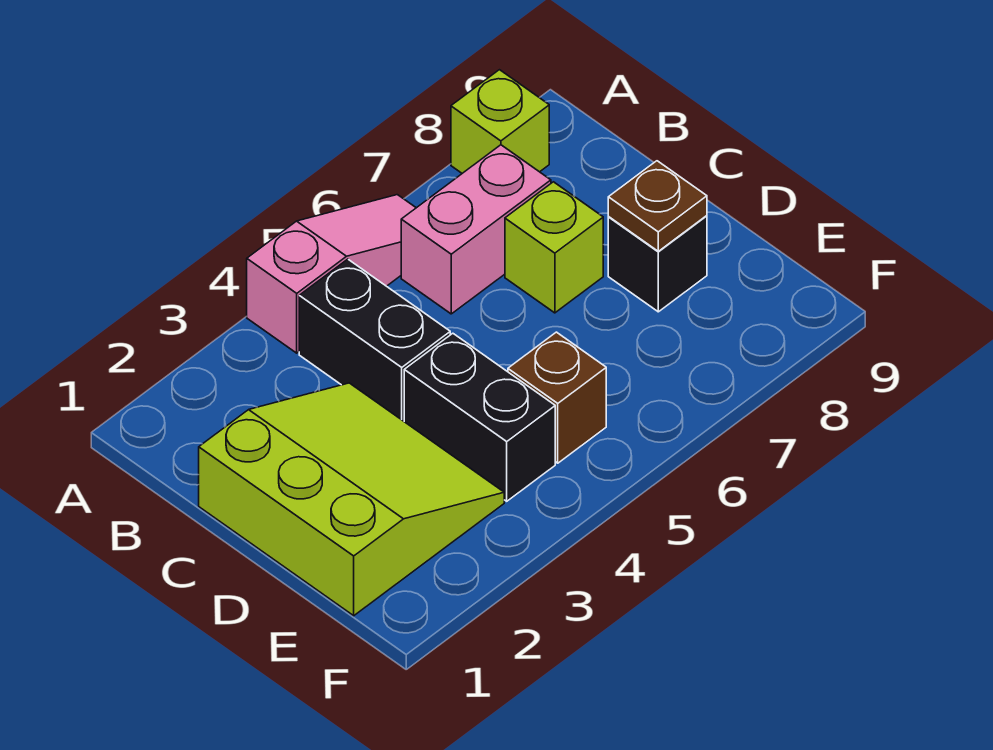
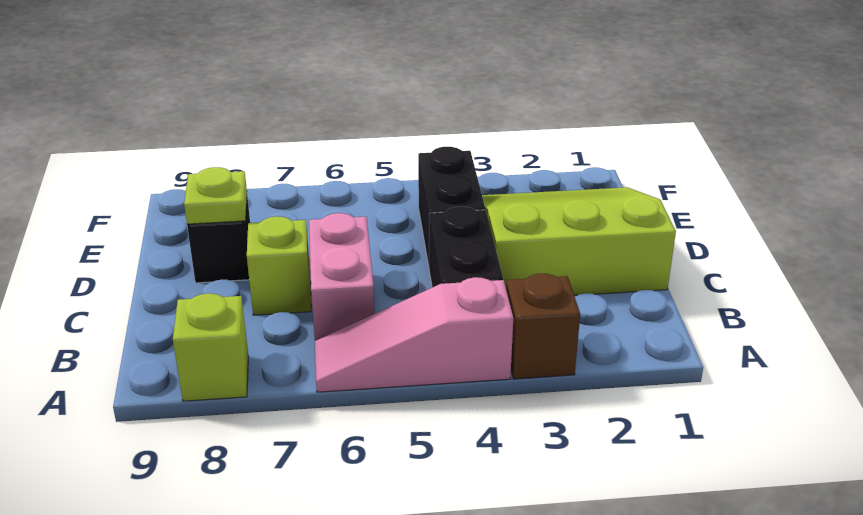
pink 1x2 brick [401,145,551,314] -> pink 1x2 brick turned to [309,213,375,341]
lime 3x3 slope [199,383,504,616] -> lime 3x3 slope turned to [482,187,676,295]
brown 1x1 plate [608,161,707,251] -> lime 1x1 plate [184,167,247,224]
brown 1x1 brick [508,332,606,463] -> brown 1x1 brick moved to [506,273,580,379]

